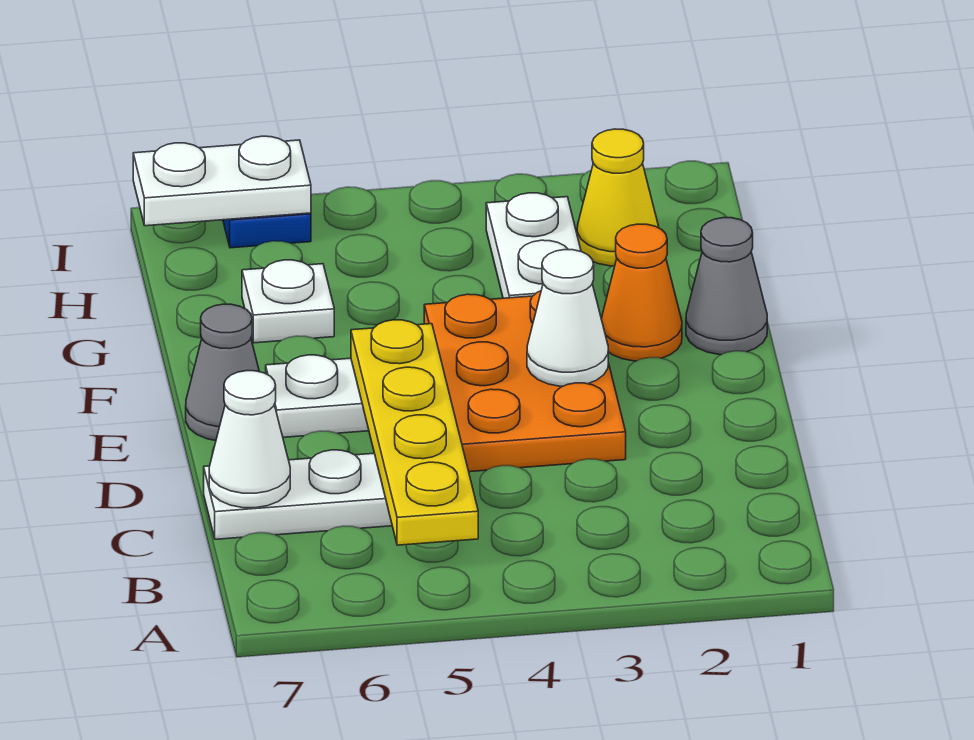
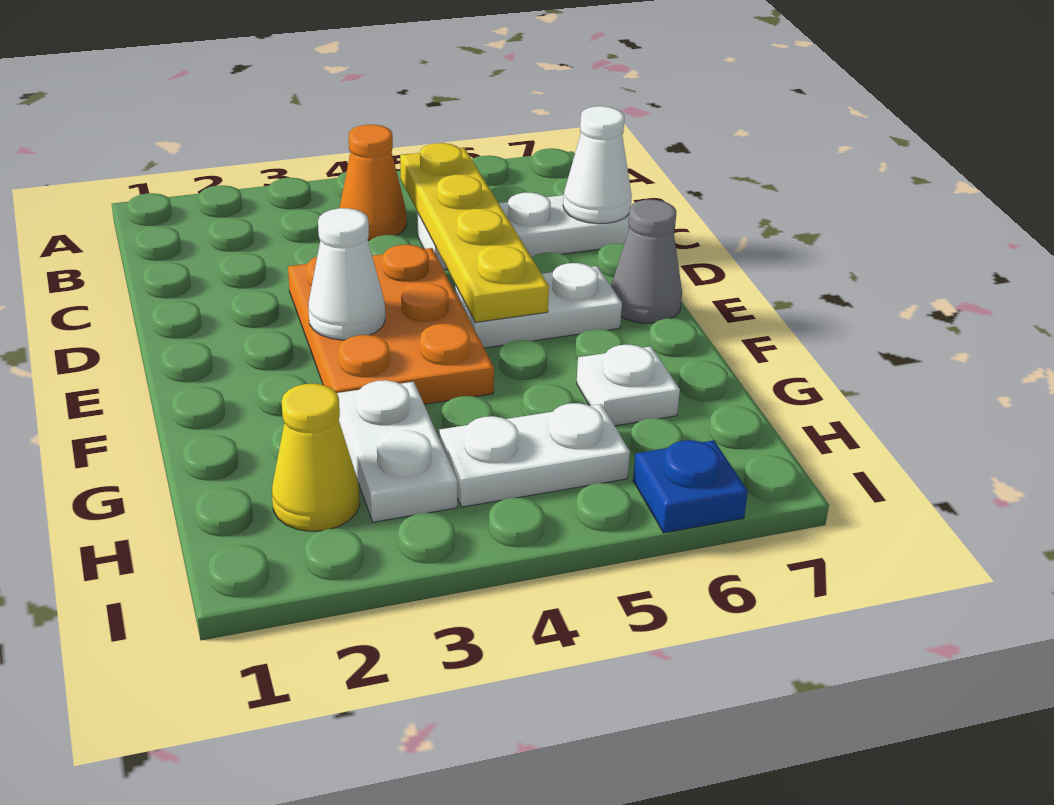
grey 1x1 cone [686,218,767,355] -> none
orange 1x1 cone [601,224,682,361] -> orange 1x1 cone moved to [340,125,407,240]
white 1x2 plate [133,136,311,226] -> white 1x2 plate moved to [439,403,630,507]

